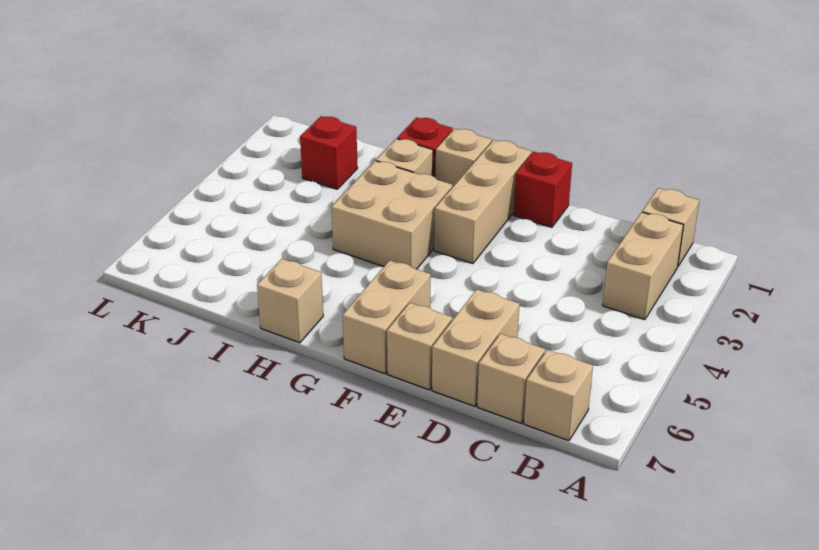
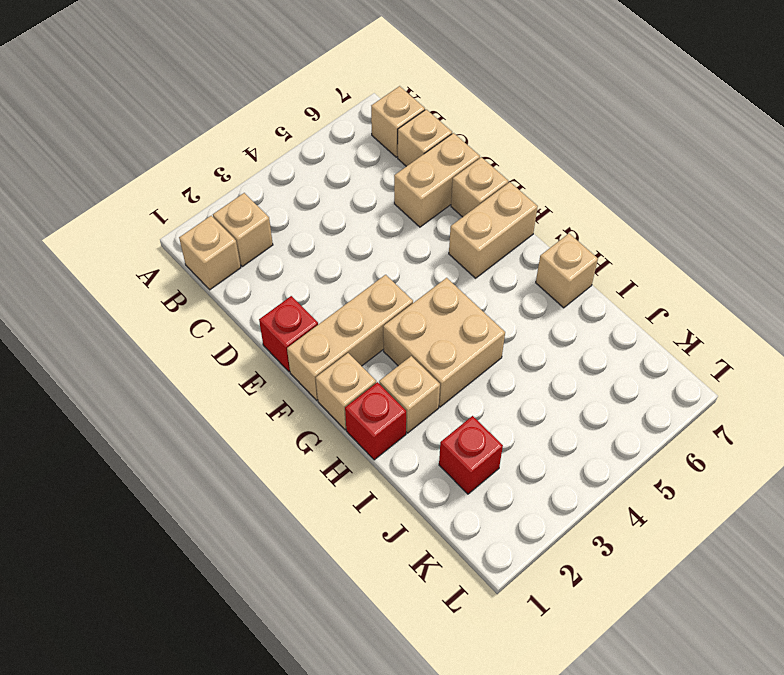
tan 1x2 brick [603,212,683,320] -> tan 1x1 brick [213,193,273,266]

